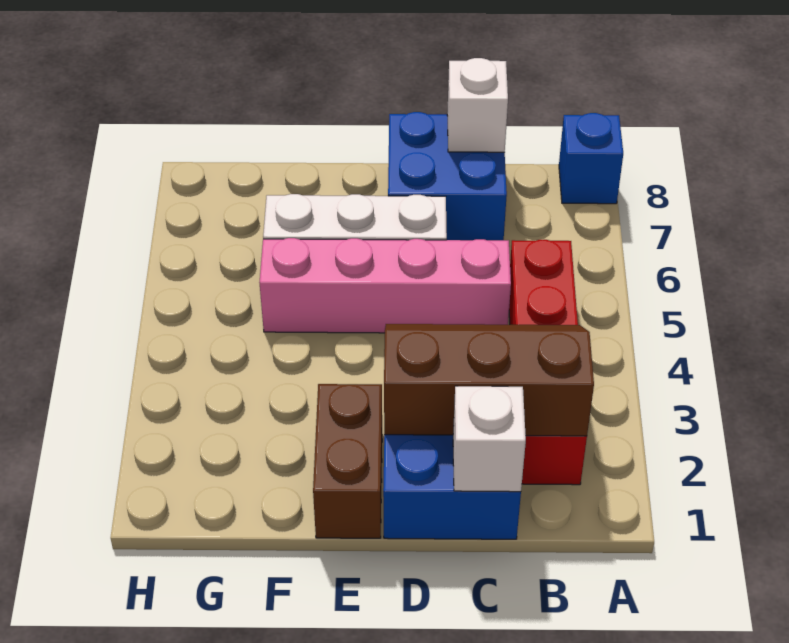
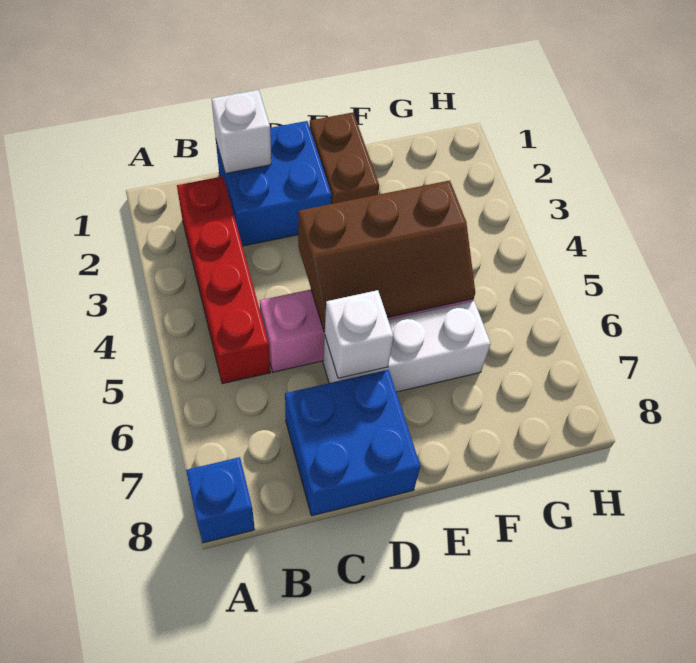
brown 2x3 slope [384,324,594,436] -> brown 2x3 slope moved to [298,180,475,331]
white 1x1 brick [447,58,508,152] -> white 1x1 brick moved to [324,290,393,378]

